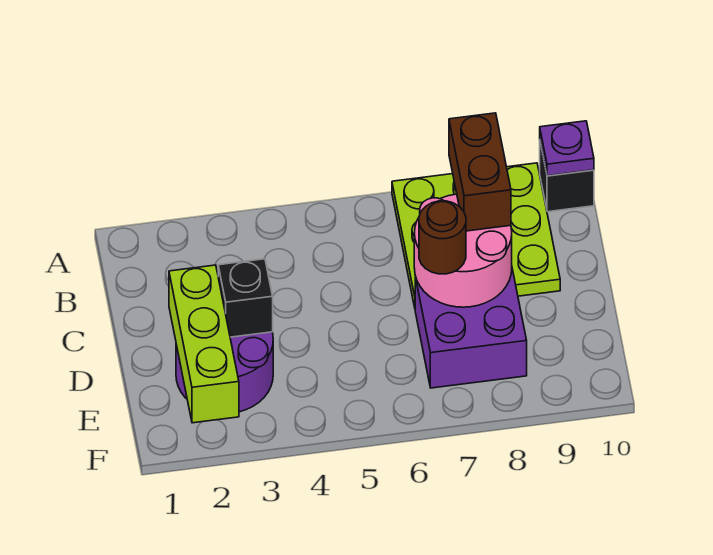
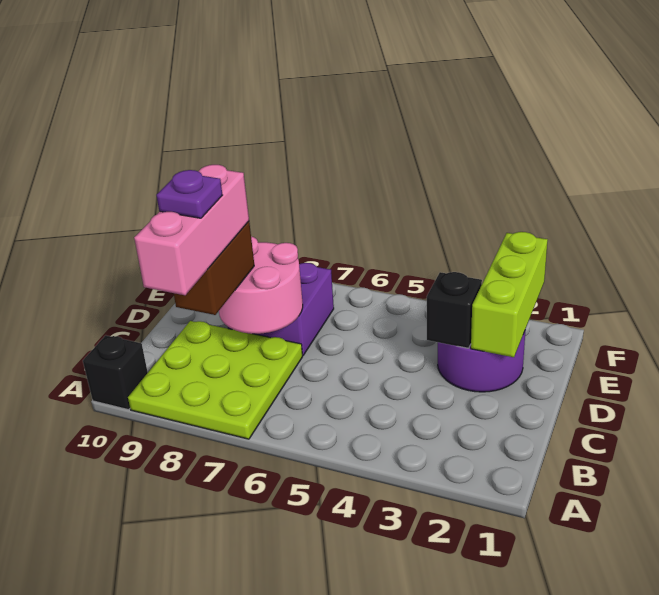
none -> pink 1x3 brick [134,165,249,295]
purple 1x1 plate [540,121,594,176] -> purple 1x1 plate moved to [157,170,222,218]
brown 1x1 round brick [419,201,466,274] -> none

